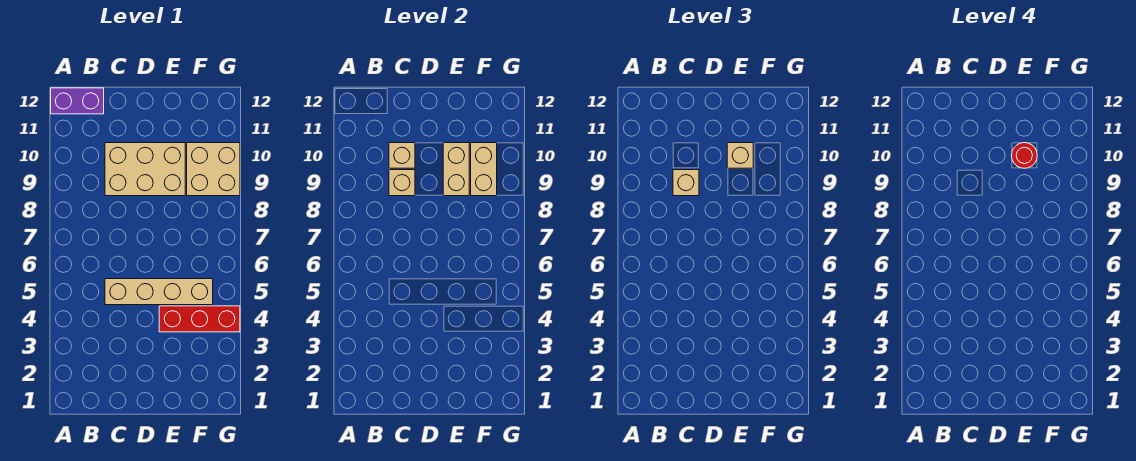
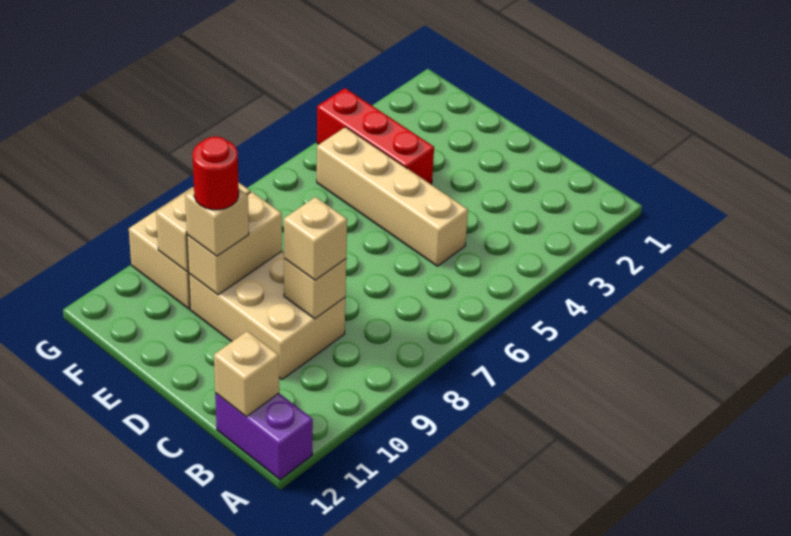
tan 1x1 brick [389,143,415,168] -> tan 1x1 brick moved to [214,331,279,417]

